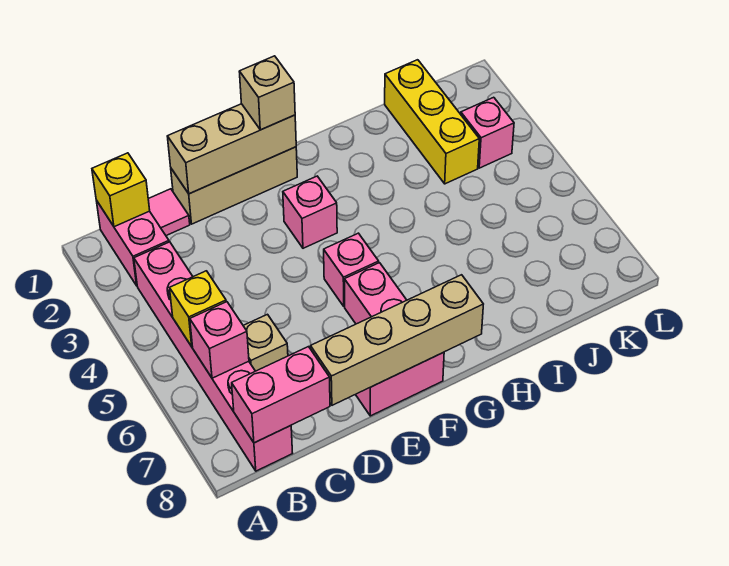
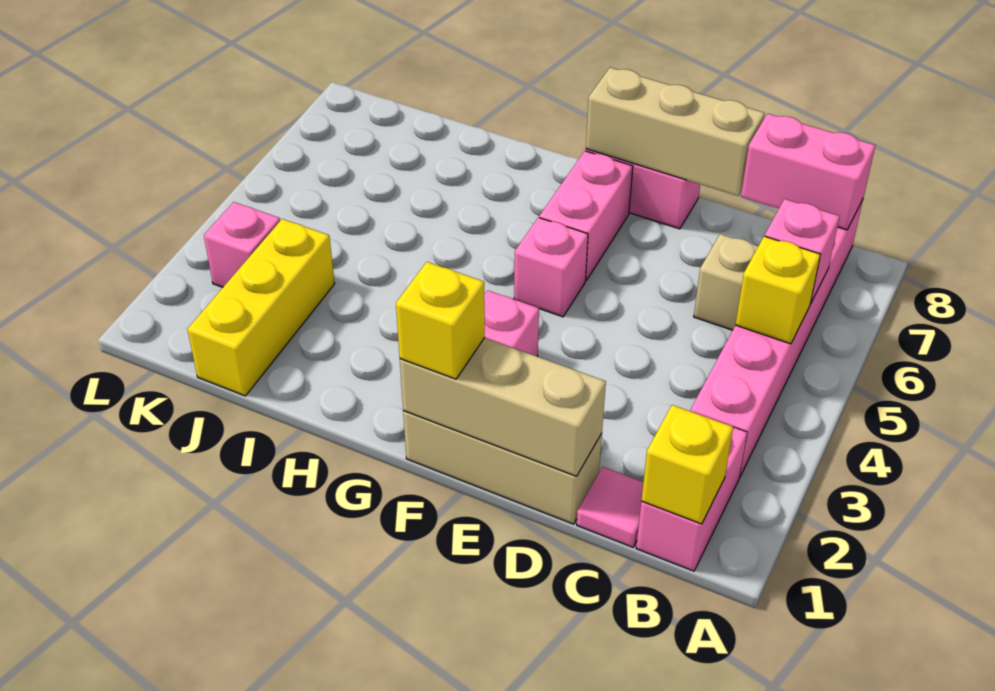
tan 1x4 brick [311,275,483,405] -> tan 1x3 brick [586,68,765,196]
tan 1x1 brick [239,56,295,130] -> yellow 1x1 brick [396,262,485,379]

